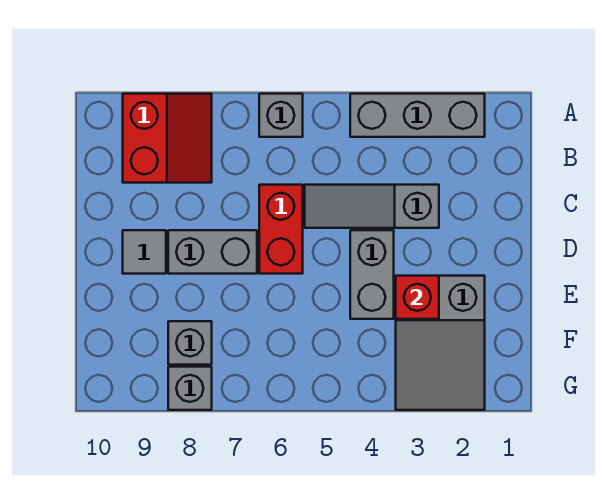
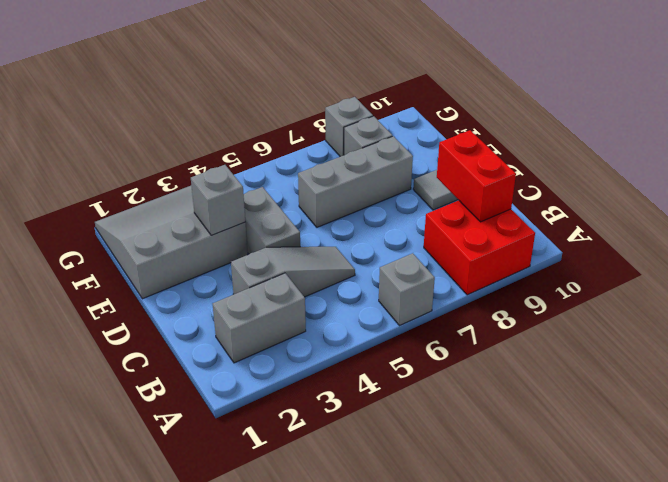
grey 1x3 brick [350,94,485,137] -> grey 1x3 brick moved to [298,136,413,227]
red 2x2 slope [123,94,212,183] -> red 2x2 brick [424,200,535,295]
red 1x2 brick [259,185,303,274] -> red 1x2 brick moved to [437,130,516,222]
grey 1x2 brick [168,230,257,274] -> grey 1x2 brick moved to [213,273,306,363]
grey 2x3 slope [396,276,485,410] -> grey 3x3 slope [95,186,248,299]
red 1x1 brick [396,276,439,319] -> grey 1x1 brick [191,165,245,235]

